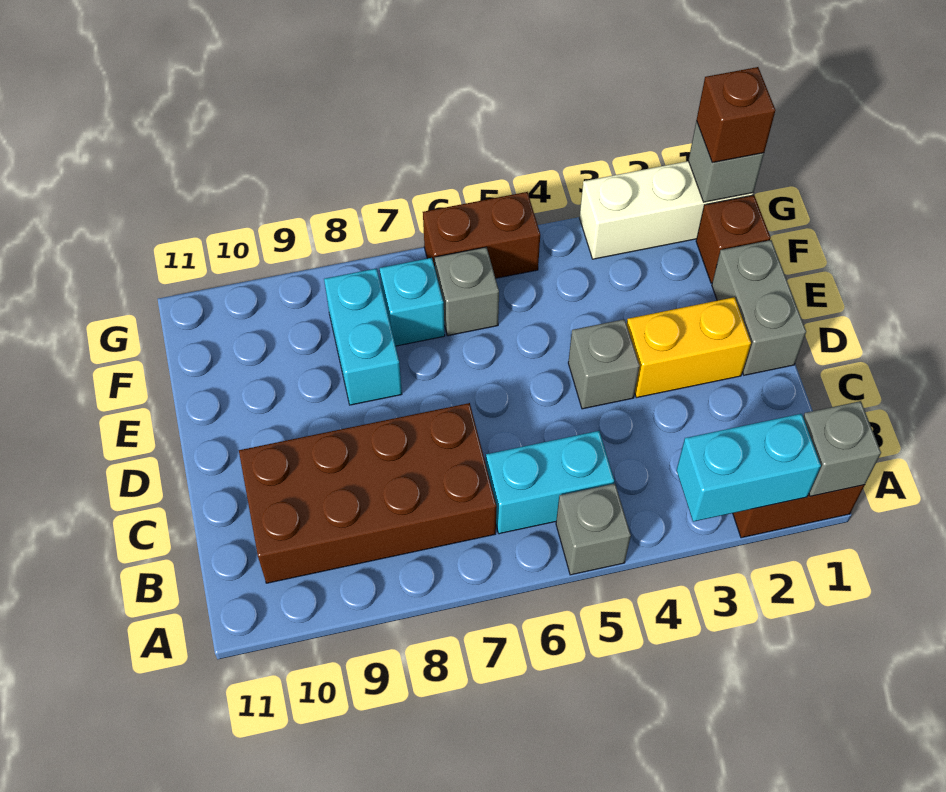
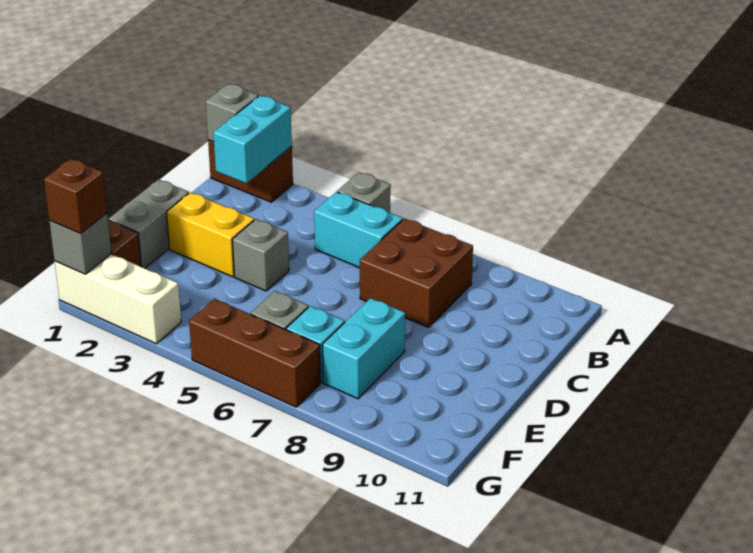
cyan 1x2 brick [677,414,821,522] -> cyan 1x2 brick turned to [213,96,292,183]
brown 2x4 brick [239,403,497,583] -> brown 2x2 brick [360,219,473,327]
brown 1x2 brick [423,192,540,278] -> brown 1x3 brick [189,299,320,407]

